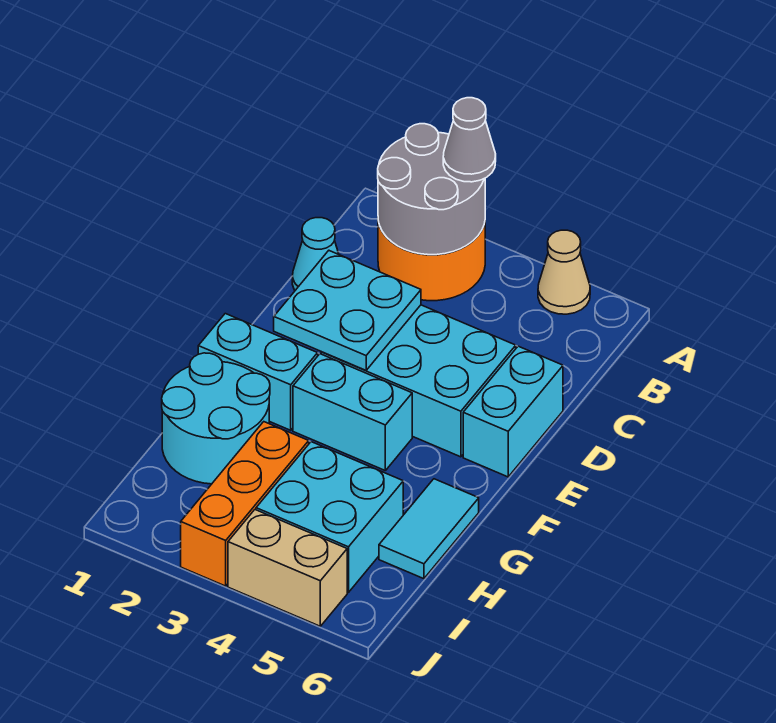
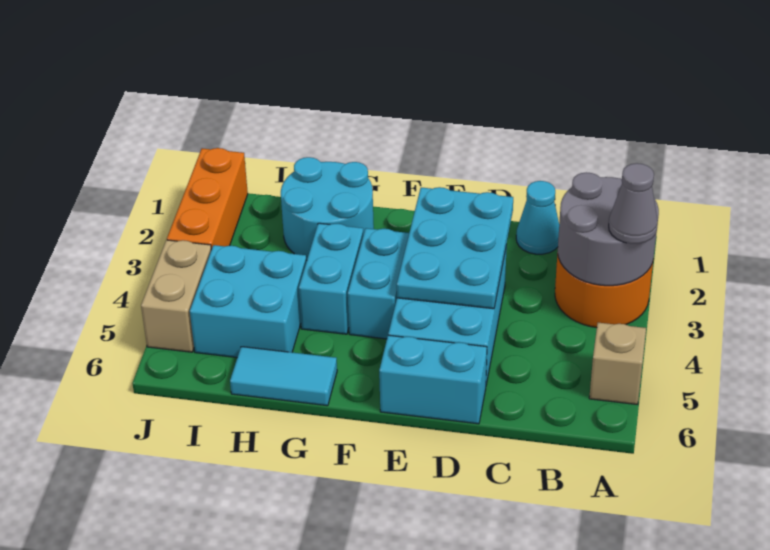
tan 1x1 cone [538,230,590,314] -> tan 1x1 brick [589,323,646,405]
cyan 2x2 plate [274,251,421,370] -> cyan 2x3 plate [397,187,513,309]
cyan 1x2 brick [198,314,318,430] -> cyan 1x2 brick moved to [299,223,363,334]
orange 1x3 brick [181,422,309,586] -> orange 1x3 brick turned to [167,148,248,250]

